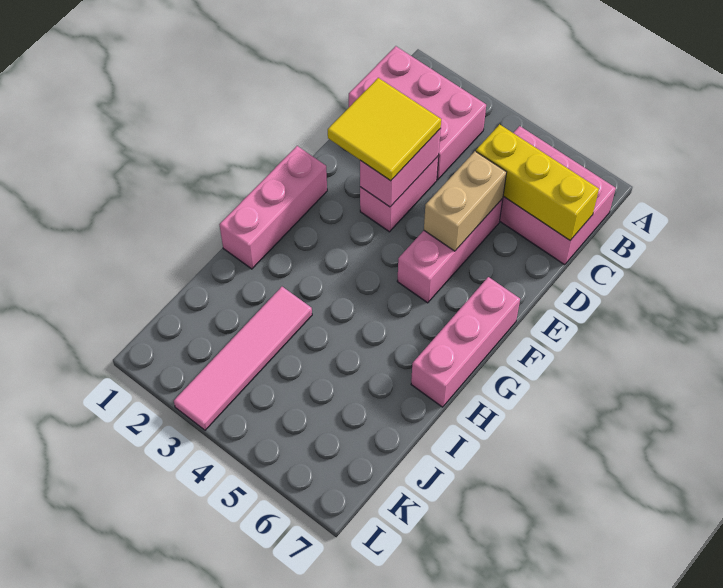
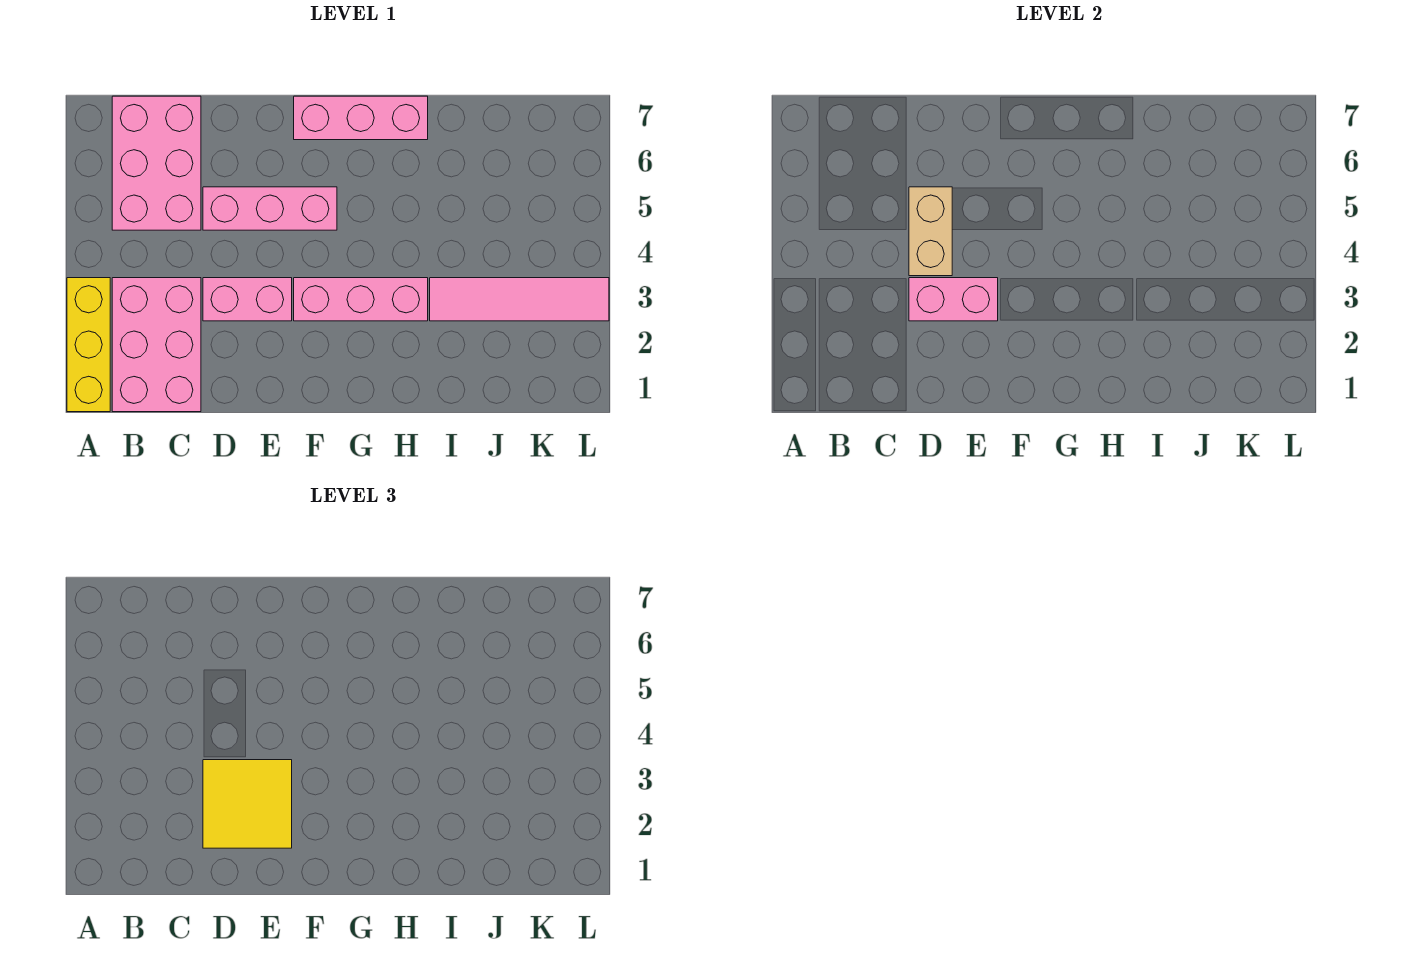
yellow 1x3 brick [476,124,599,240] -> yellow 1x3 brick moved to [67,278,110,412]
tan 1x2 brick [424,151,507,251] -> tan 1x2 brick turned to [909,187,952,276]
pink 1x3 brick [219,146,327,269] -> pink 1x3 brick moved to [294,278,428,321]

